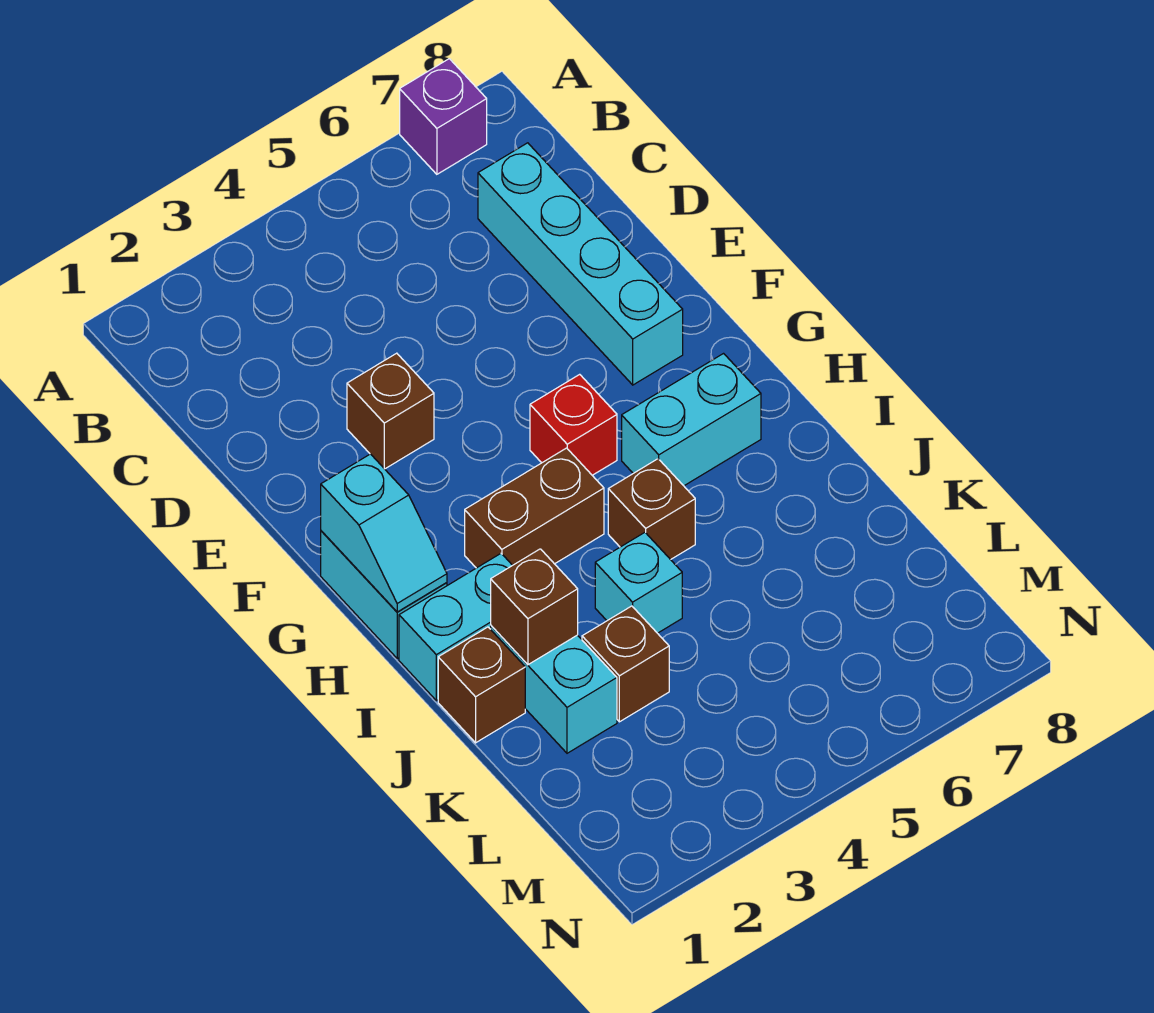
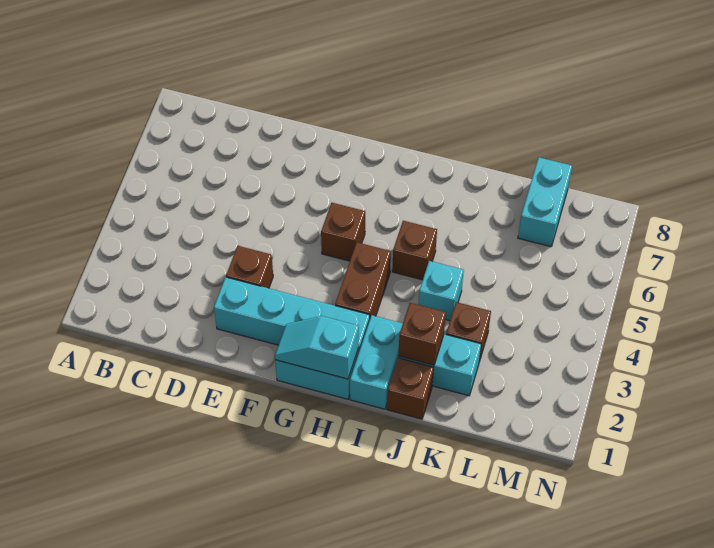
purple 1x1 brick [400,59,487,174] -> none
cyan 1x4 brick [478,143,683,385] -> cyan 1x4 brick moved to [214,277,370,351]
cyan 1x2 slope [321,454,447,612] -> cyan 1x2 slope turned to [275,316,359,379]
red 1x1 brick [530,374,617,475] -> brown 1x1 brick [321,203,365,261]
cyan 1x2 brick [622,354,761,486] -> cyan 1x2 brick moved to [518,157,572,247]

